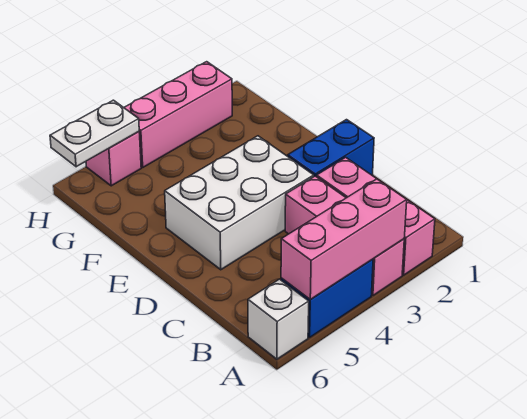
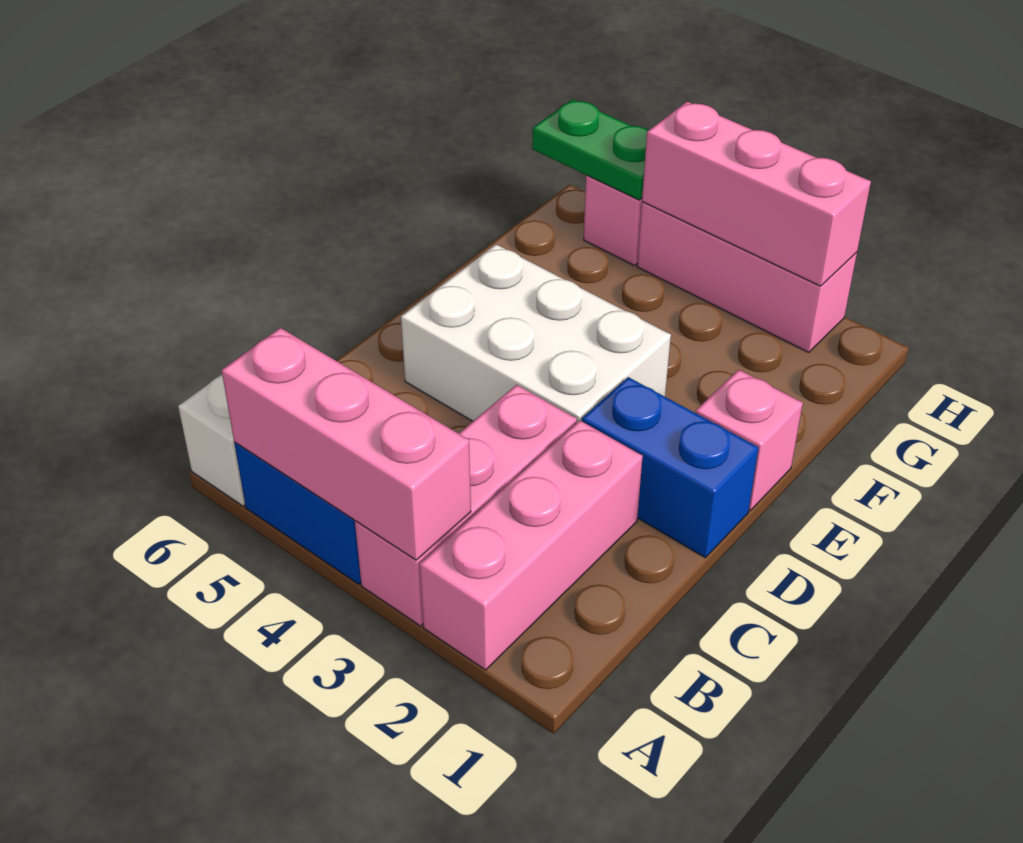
none -> pink 1x1 brick [696,369,803,510]
none -> pink 1x3 brick [642,102,871,286]
white 1x2 plate [50,100,139,167] -> green 1x2 plate [532,99,649,200]

